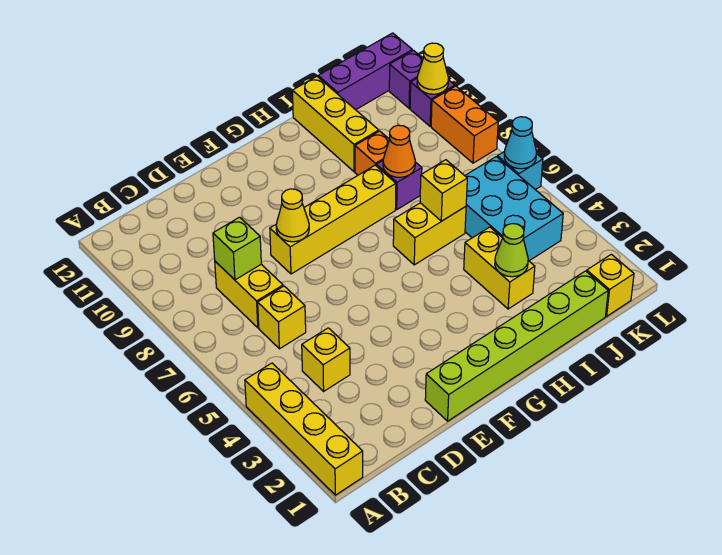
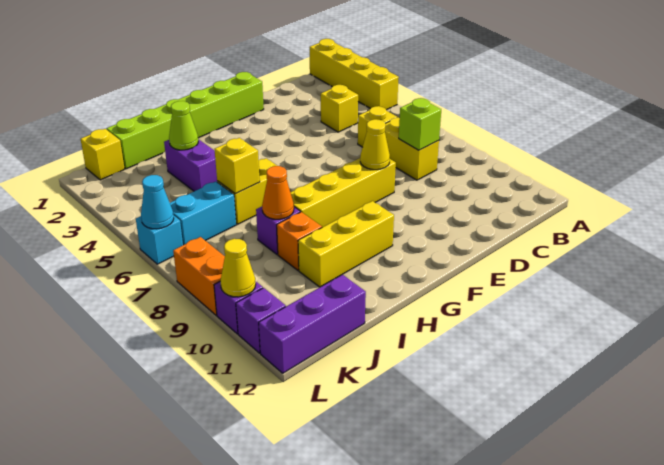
yellow 1x2 brick [464,227,535,309] -> purple 1x2 brick [164,139,217,191]
yellow 1x3 brick [293,76,379,172] -> yellow 1x3 brick turned to [298,201,394,287]
cyan 2x3 brick [465,157,563,261] -> cyan 1x2 brick [170,182,236,245]

